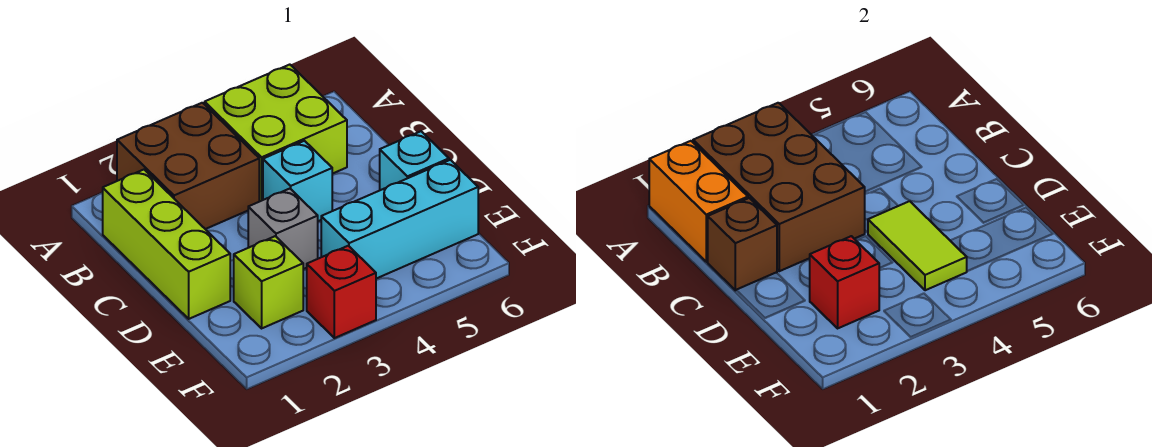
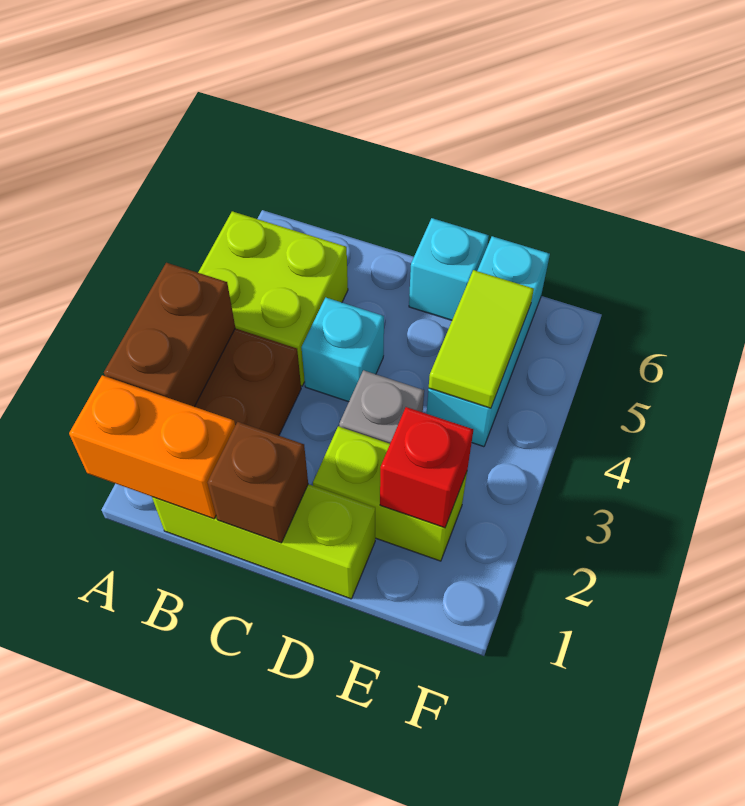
brown 2x3 brick [693,103,865,271] -> brown 1x2 brick [104,263,235,407]
lime 1x2 tile [868,201,967,290] -> lime 1x2 tile turned to [429,270,534,408]
lime 1x1 brick [234,236,303,328] -> lime 1x2 brick [313,426,467,561]
red 1x1 brick [307,246,376,338] -> none

